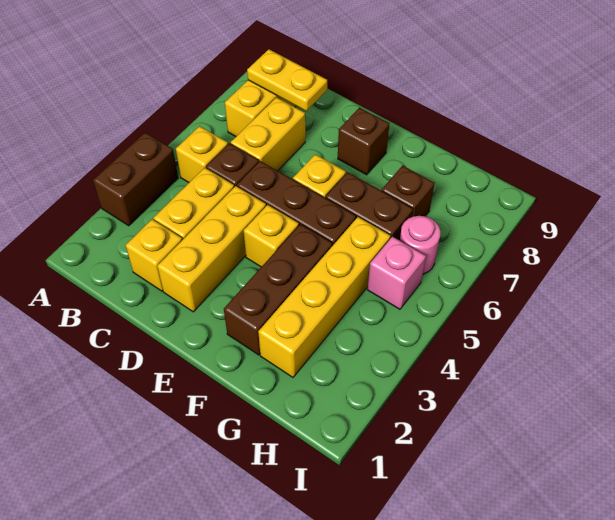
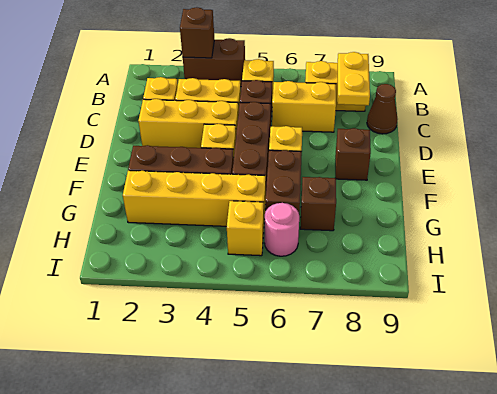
none -> brown 1x1 brick [180,7,214,58]
none -> brown 1x1 cone [367,84,398,134]
pink 1x1 brick [368,237,426,309] -> yellow 1x1 brick [227,201,264,256]

